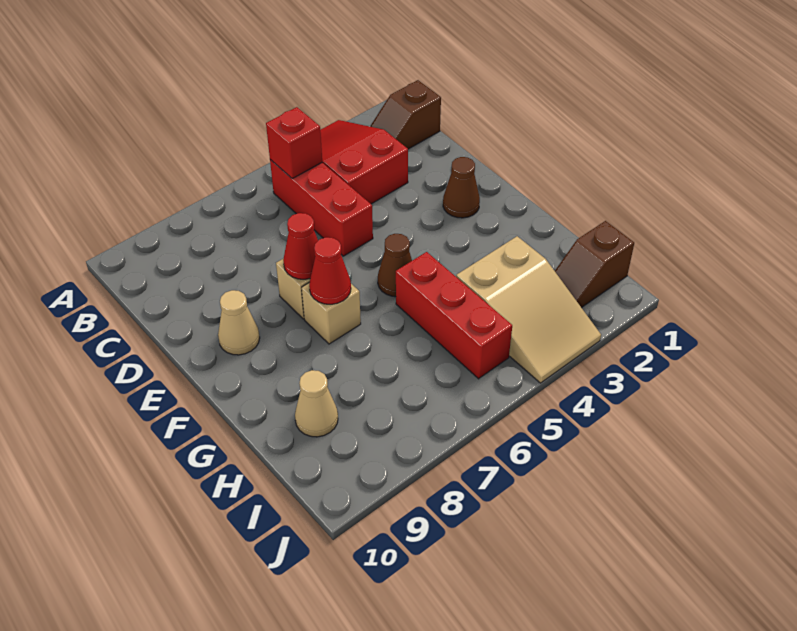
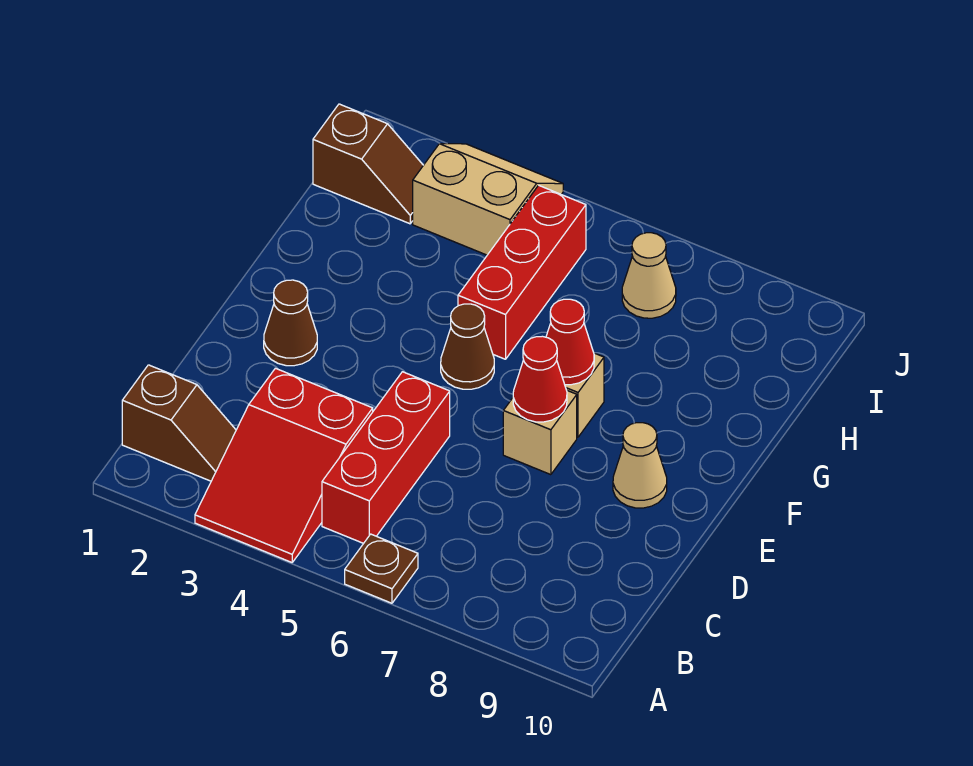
none -> brown 1x1 plate [345,534,418,603]
red 1x1 brick [266,107,322,178] -> none
tan 2x3 slope [456,236,601,383] -> tan 2x2 slope [413,144,563,255]
tan 1x1 cone [295,370,338,437] -> tan 1x1 cone moved to [622,233,676,318]

